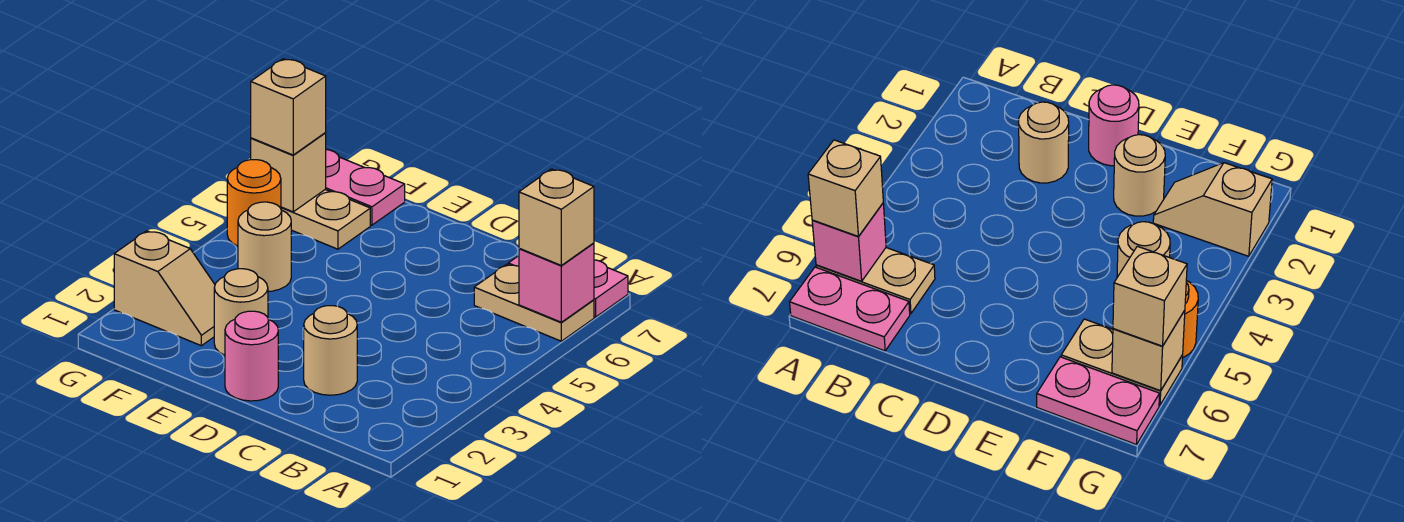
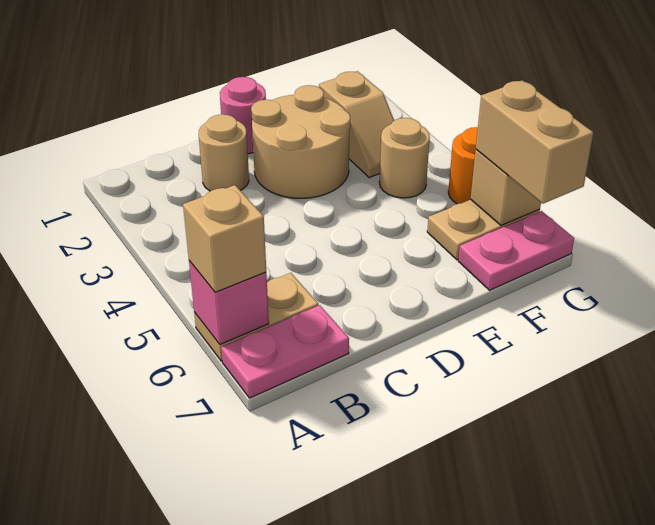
tan 1x1 round brick [214,269,268,355] -> tan 2x2 round brick [251,85,350,198]
tan 1x2 slope [114,231,215,346] -> tan 1x2 slope turned to [319,71,394,178]
tan 1x1 brick [251,59,326,155] -> tan 1x2 brick [476,80,594,204]

